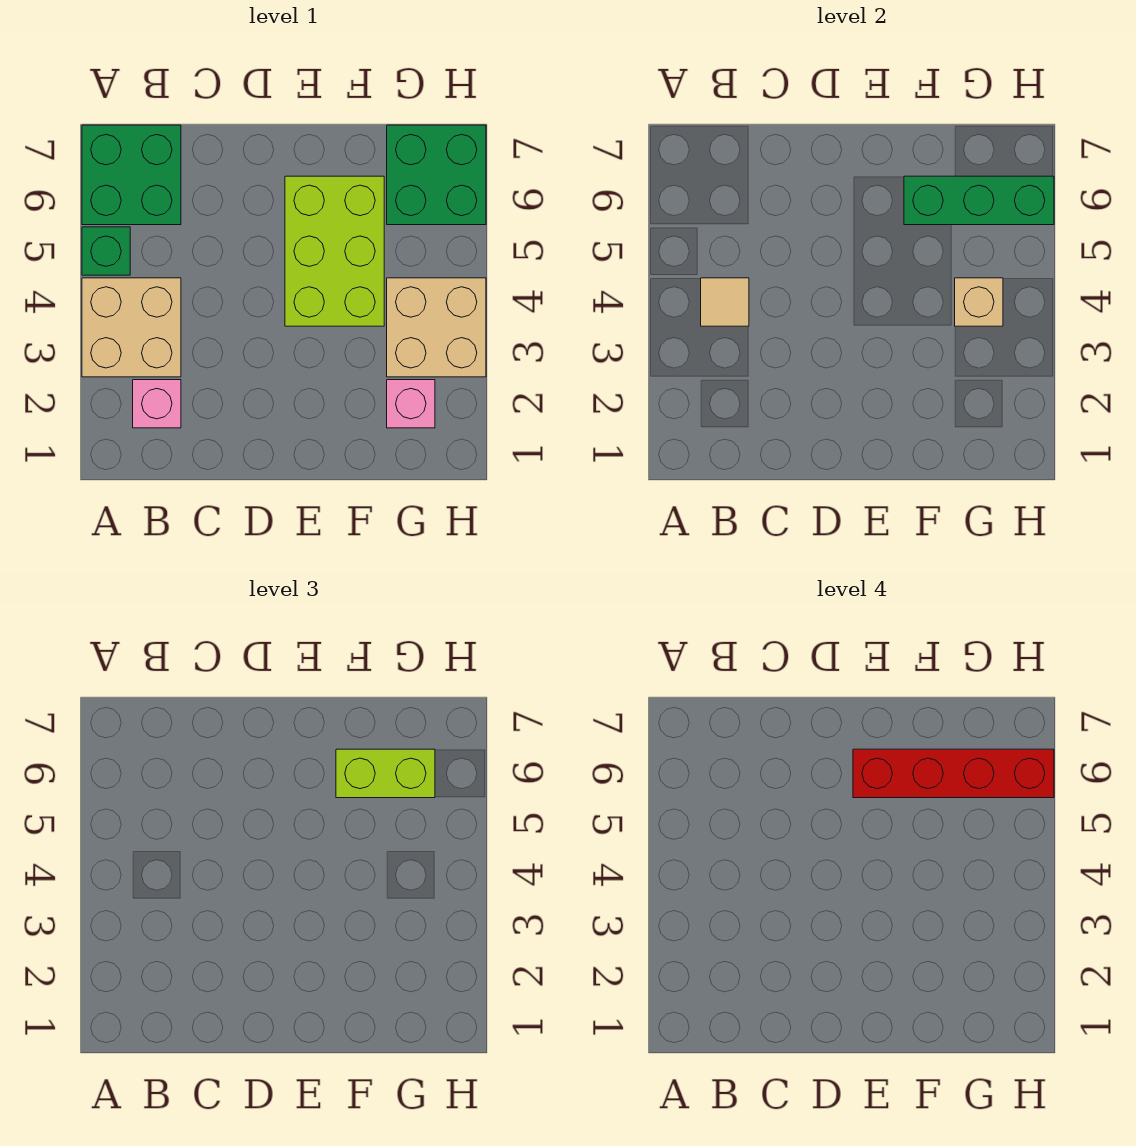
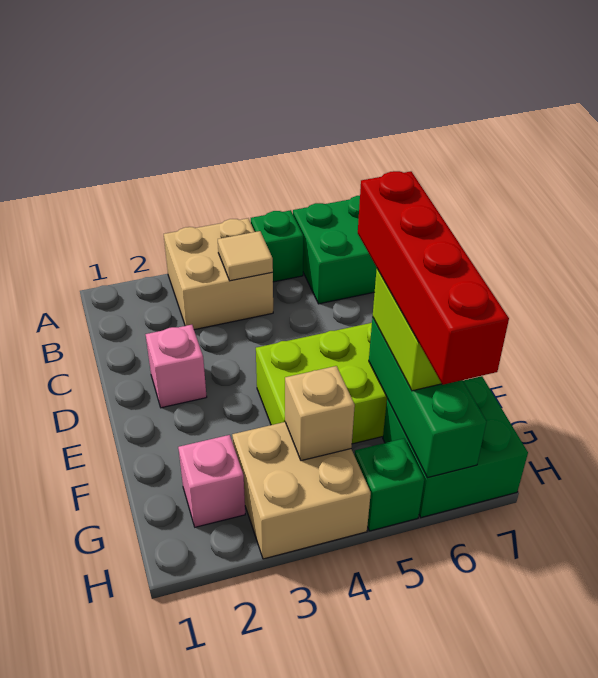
pink 1x1 brick [133,380,181,428] -> pink 1x1 brick moved to [146,325,207,408]
none -> green 1x1 brick [354,439,424,531]

